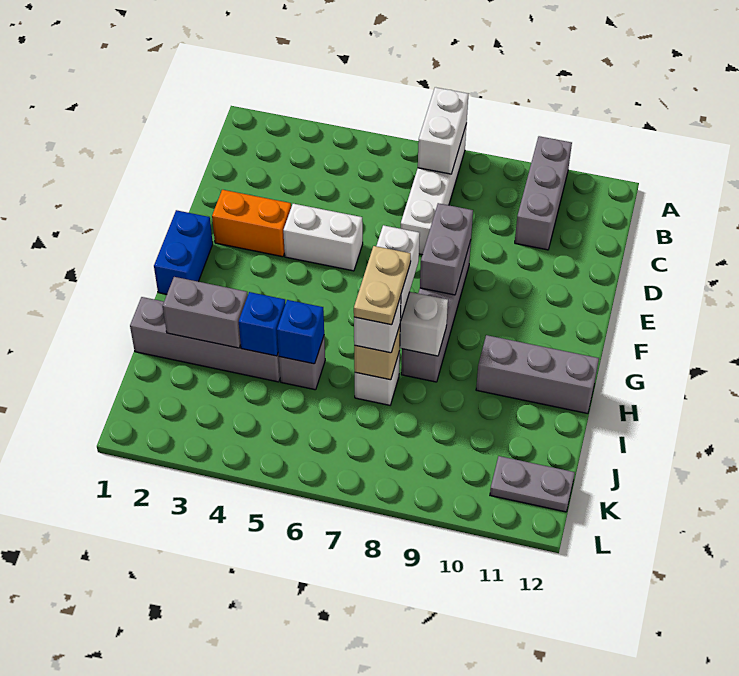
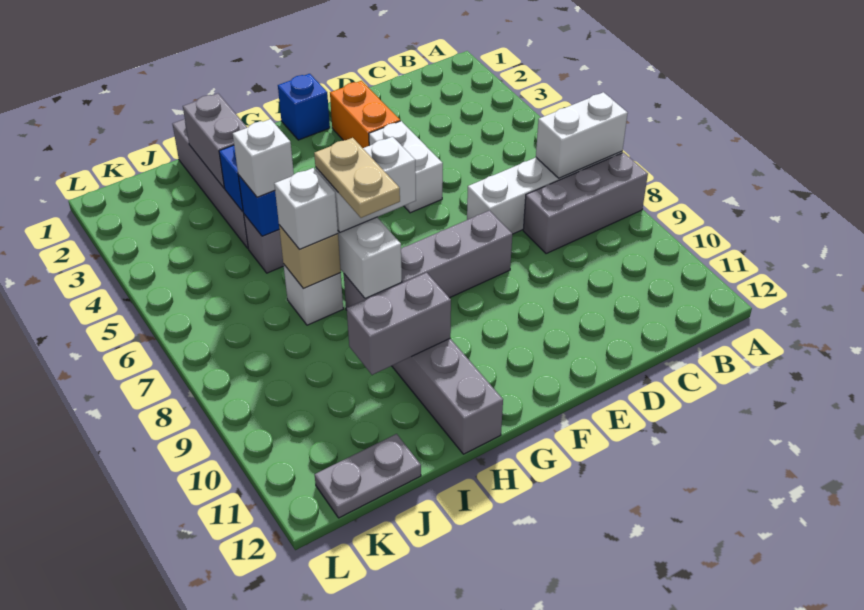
grey 1x3 brick [515,136,572,250] -> grey 1x3 brick moved to [523,152,648,254]
grey 1x2 brick [420,203,473,295] -> grey 1x2 brick moved to [347,273,451,375]
blue 1x2 brick [154,210,213,294] -> blue 1x1 brick [278,74,330,140]
tan 1x2 plate [354,246,411,325] -> tan 1x2 plate turned to [314,138,400,218]
none -> white 1x1 brick [233,119,294,197]
grey 1x2 plate [490,456,575,512] -> grey 1x2 plate turned to [315,434,421,518]

